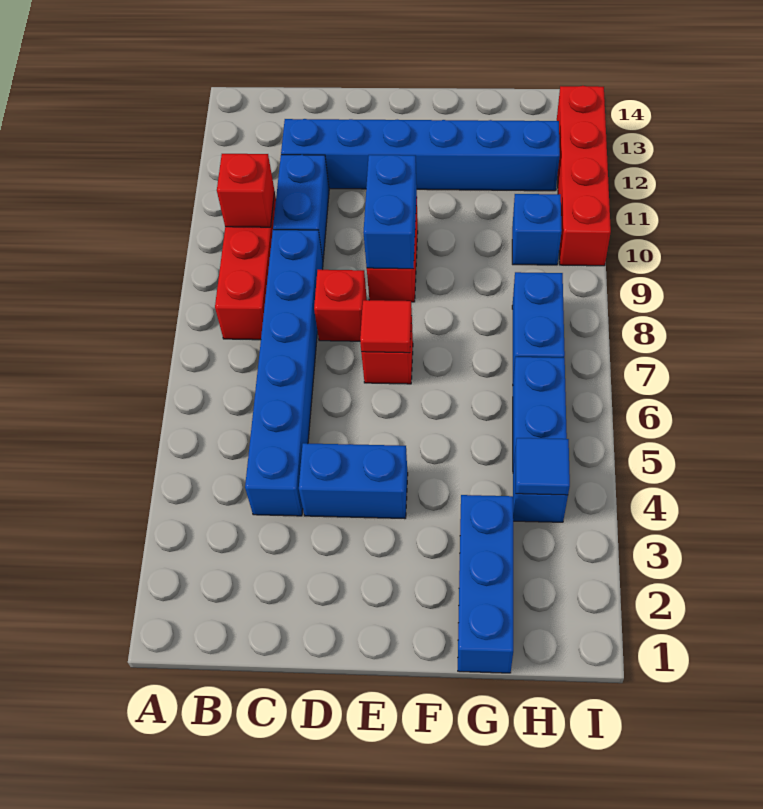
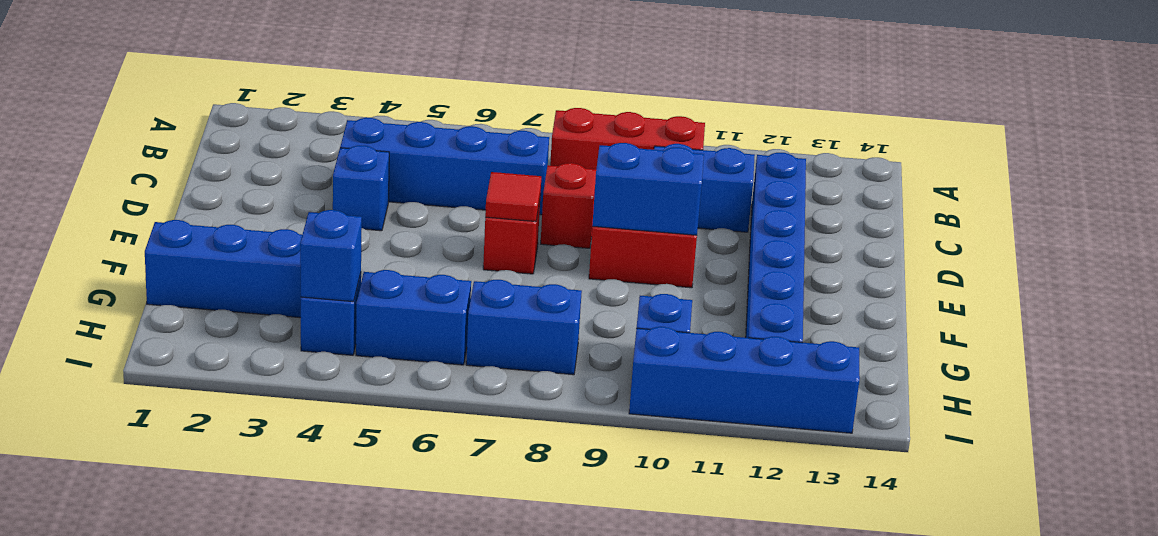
red 1x1 brick [217,154,275,227] -> none
blue 1x6 brick [245,230,323,516] -> blue 1x4 brick [340,118,549,215]
blue 1x2 brick [299,443,408,519] -> blue 1x1 brick [333,146,389,231]
blue 1x1 tile [516,438,570,495] -> blue 1x1 brick [300,210,362,302]
red 1x4 brick [557,86,611,266] -> blue 1x4 brick [629,327,860,433]

